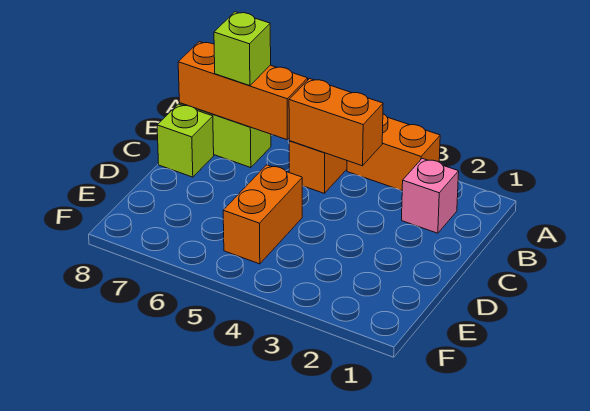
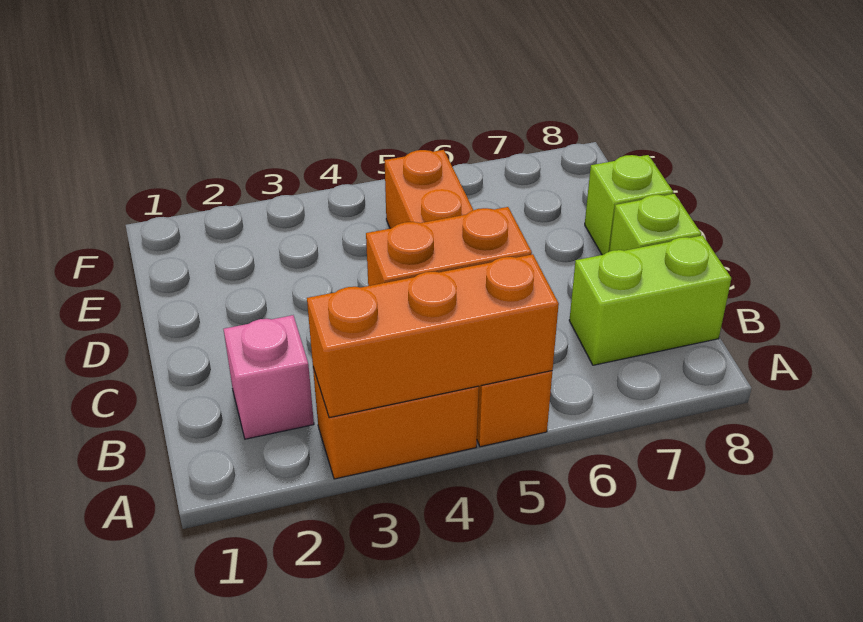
orange 1x3 brick [178,42,308,140] -> orange 1x3 brick moved to [307,254,559,418]
lime 1x1 brick [214,12,271,86] -> lime 1x1 brick moved to [585,155,673,255]

